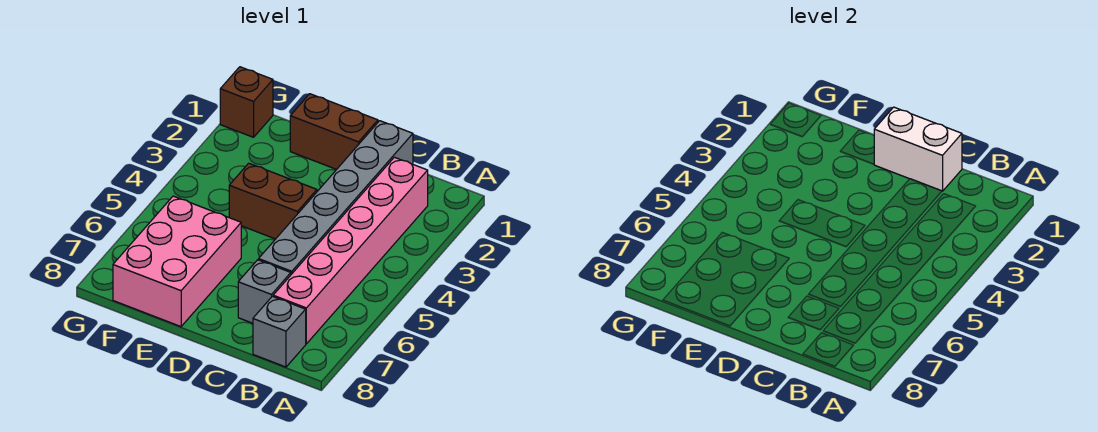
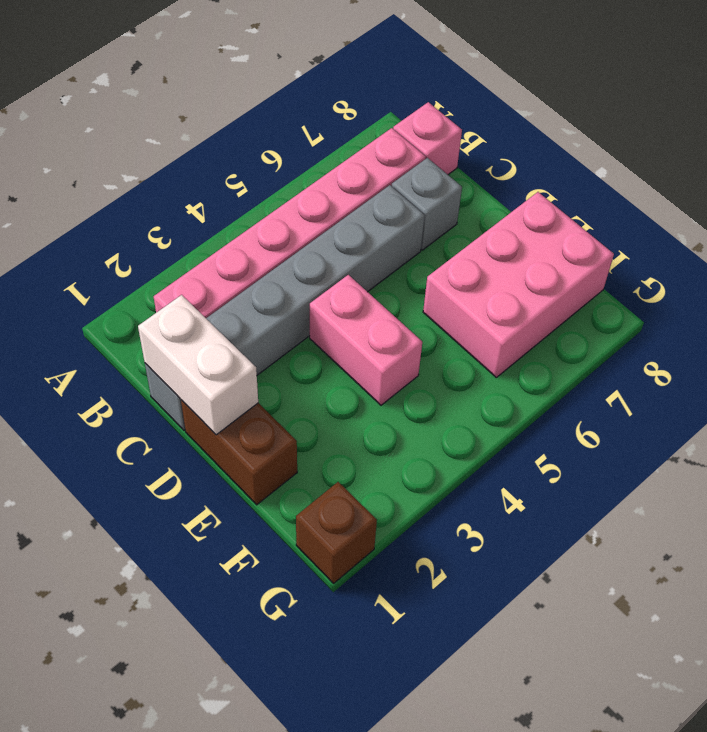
grey 1x1 brick [253,296,306,367] -> pink 1x1 brick [393,102,462,175]
brown 1x2 brick [229,163,317,239] -> pink 1x2 brick [310,275,422,405]

